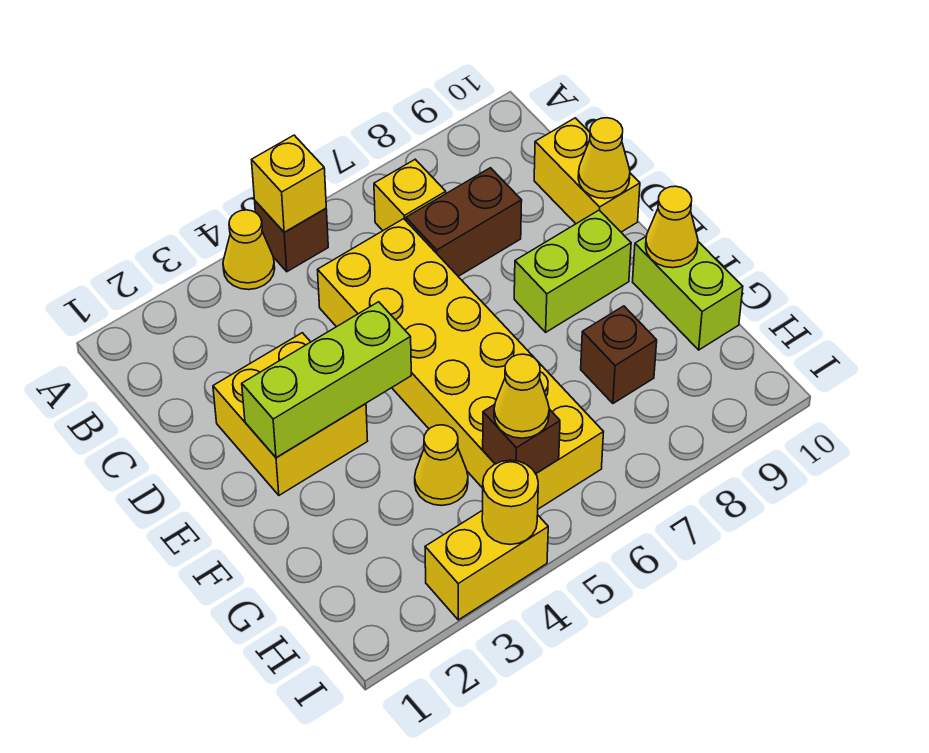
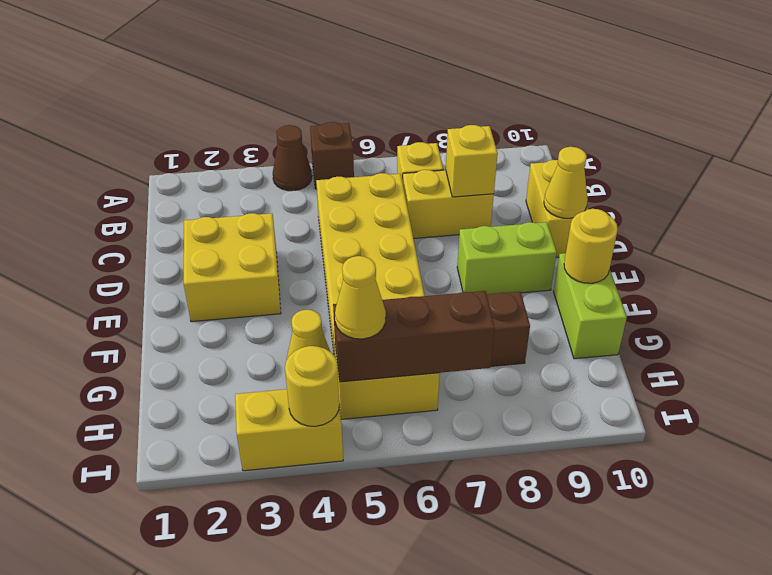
yellow 1x1 cone [223,210,275,290] -> brown 1x1 cone [273,125,312,191]
yellow 1x1 brick [252,135,326,232] -> yellow 1x1 brick moved to [446,125,498,197]
brown 1x2 brick [406,168,522,276] -> yellow 1x2 brick [403,170,494,239]
lime 1x3 brick [242,302,411,458] -> none
yellow 1x1 cone [646,186,698,268] -> yellow 1x1 round brick [564,209,618,283]
brown 1x1 brick [483,404,560,474] -> brown 1x3 brick [333,291,495,382]

